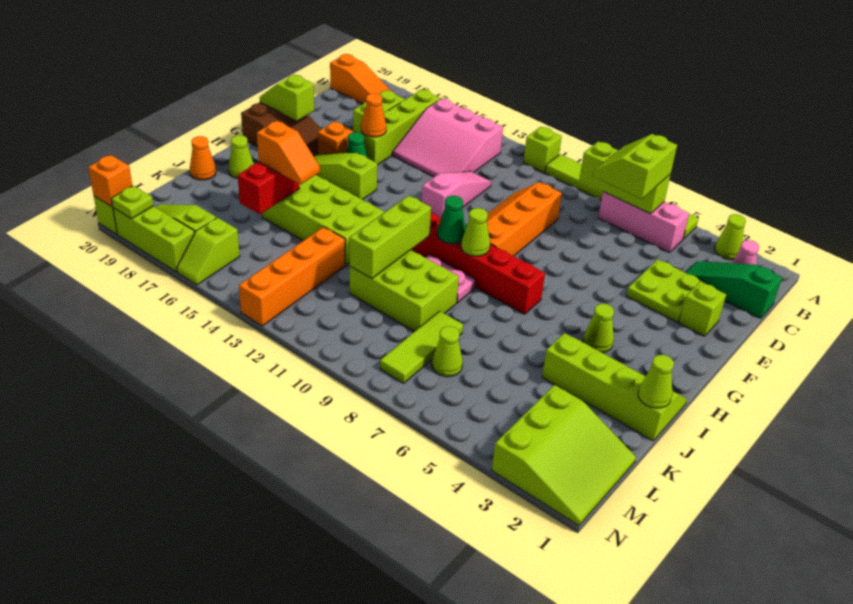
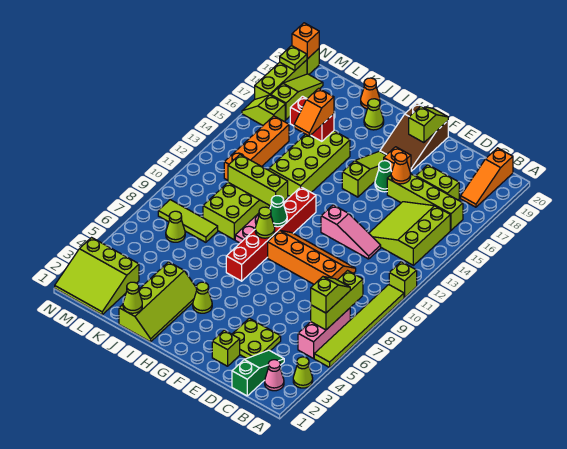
lime 2x2 slope [593,134,677,199] -> lime 1x2 slope [311,277,350,313]
pink 3x3 slope [393,99,503,177] -> lime 3x3 slope [369,202,450,265]
orange 1x4 brick [239,227,345,326] -> orange 1x4 brick turned to [224,116,289,180]

